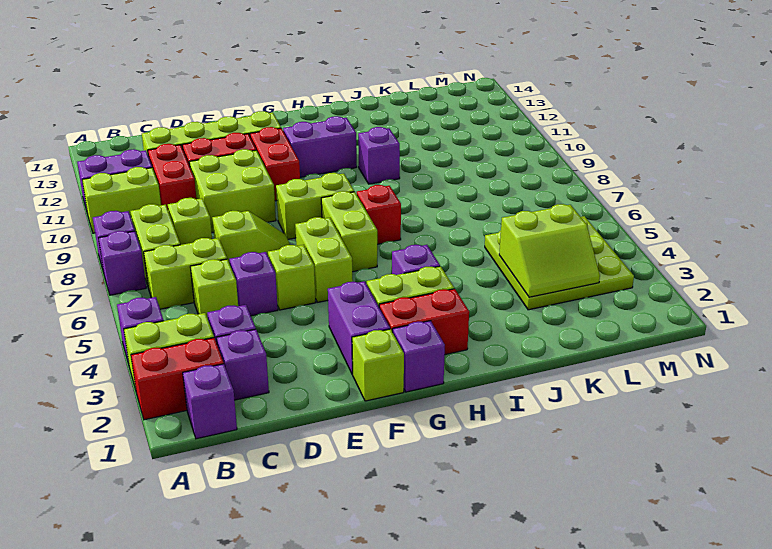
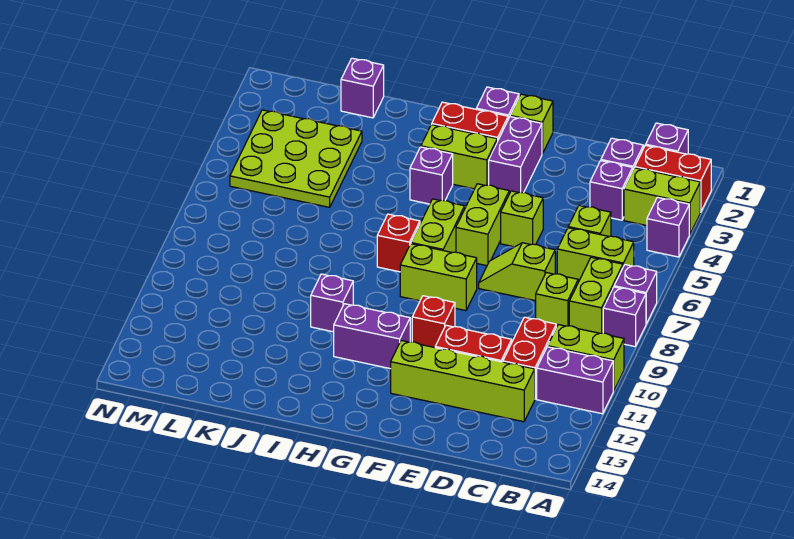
purple 1x1 brick [229,252,278,316] -> purple 1x1 brick moved to [341,58,384,118]
lime 2x2 brick [189,149,276,232] -> none
red 1x2 brick [250,127,300,201] -> red 1x1 brick [412,296,455,348]
lime 2x2 slope [499,204,600,297] -> none

